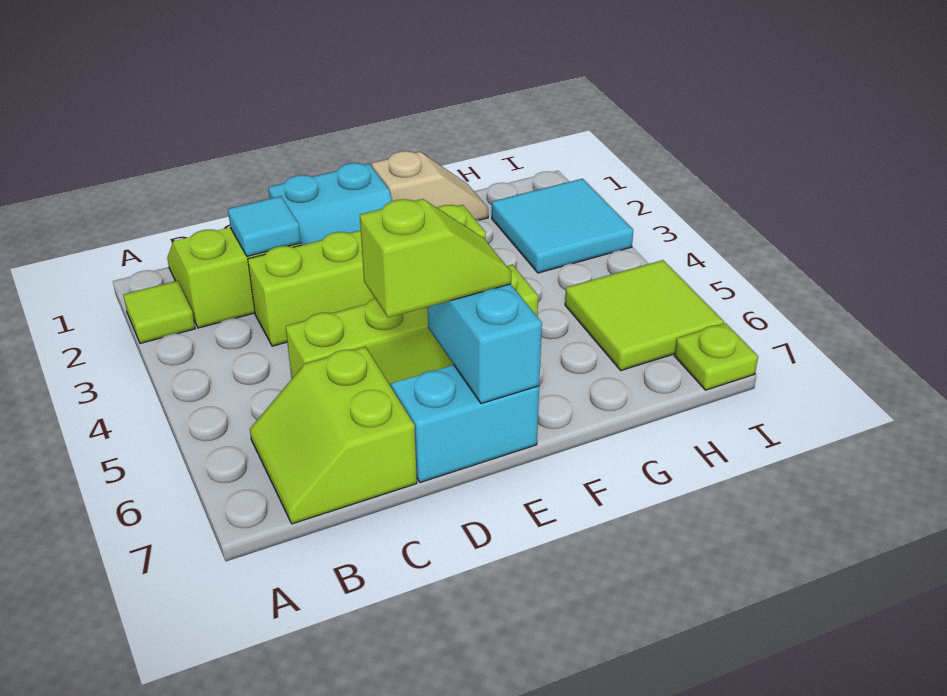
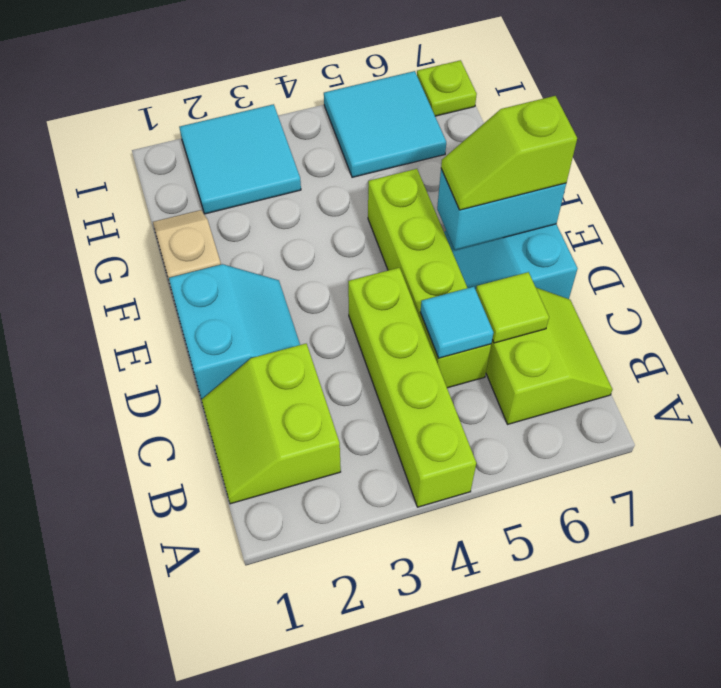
lime 1x1 tile [123,281,195,343] -> lime 1x1 tile moved to [476,272,549,343]
lime 2x2 slope [250,347,417,524] -> lime 2x2 slope turned to [486,288,613,424]
cyan 1x1 tile [228,196,301,256] -> cyan 1x1 tile moved to [420,287,493,358]
lime 1x4 brick [248,205,486,346] -> lime 1x4 brick moved to [348,268,476,507]
lime 1x2 slope [360,199,511,318] -> lime 1x2 slope turned to [441,96,577,210]
lime 2x2 tile [565,260,724,370] -> cyan 2x2 tile [324,71,446,177]

